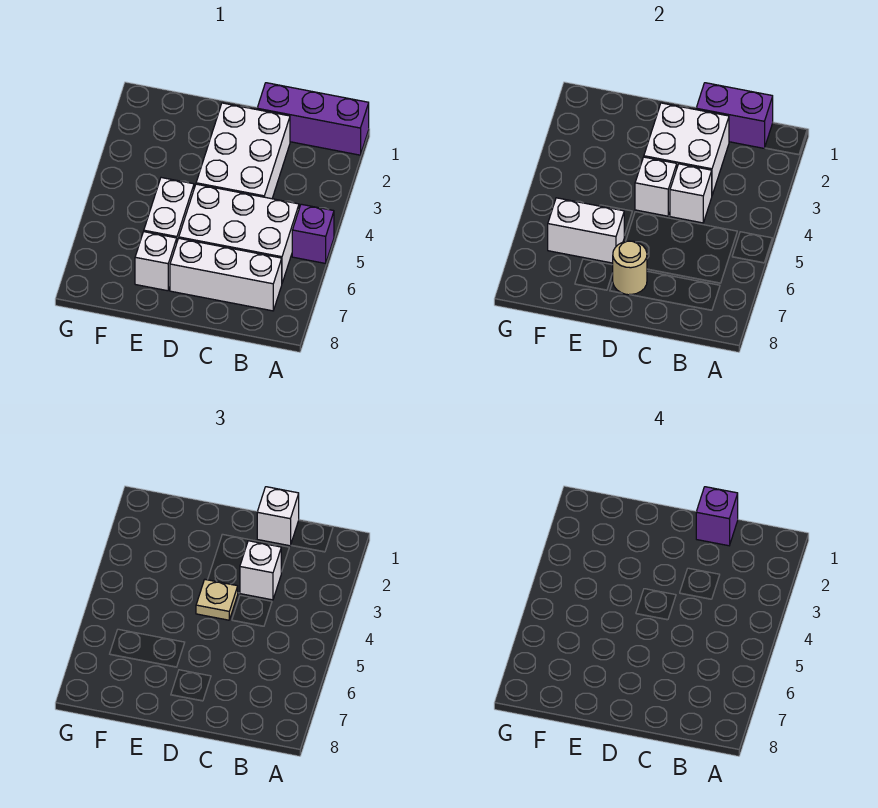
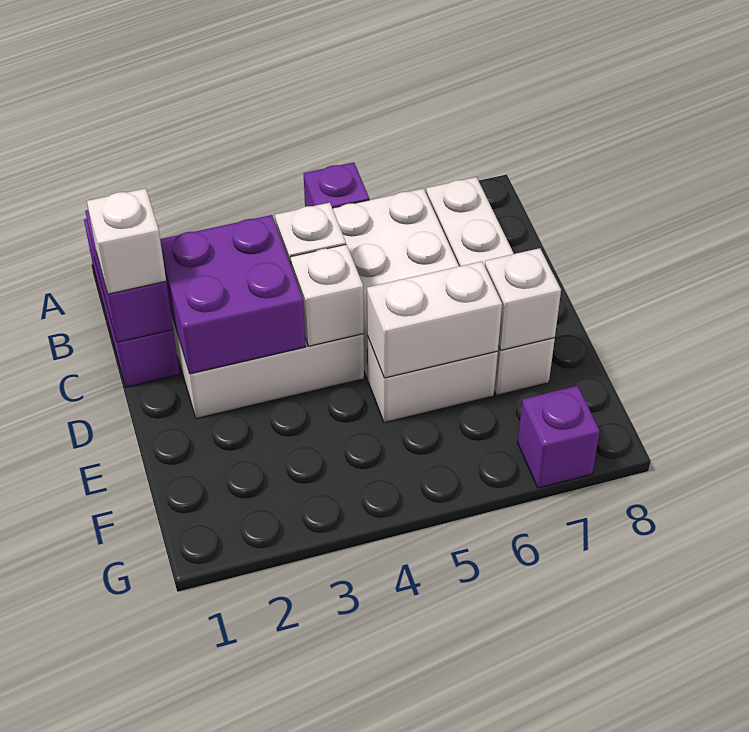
purple 1x1 brick [696,487,738,546] -> purple 1x1 brick moved to [518,386,600,488]
white 2x2 brick [644,103,729,195] -> purple 2x2 brick [160,215,305,374]
white 1x1 brick [240,541,281,600] -> white 1x1 brick moved to [485,248,561,350]
tan 1x1 plate [196,580,238,620] -> none
tan 1x1 round brick [612,241,647,295] -> none
white 1x2 brick [548,198,624,263] -> white 1x2 brick turned to [367,261,502,378]

